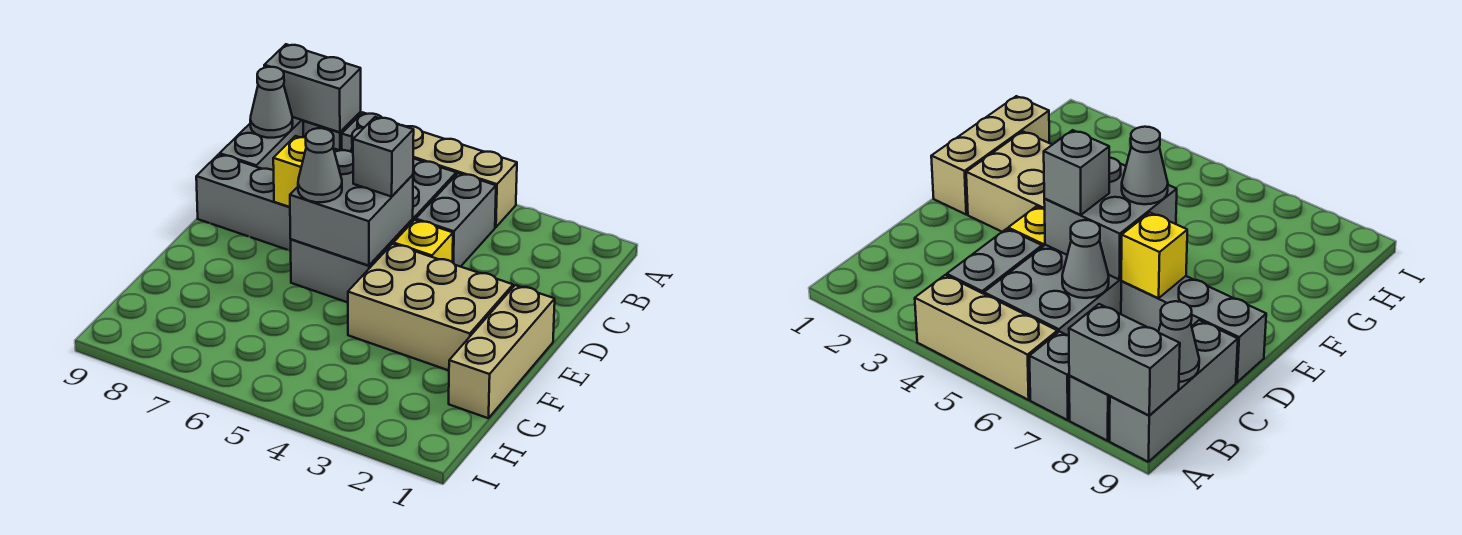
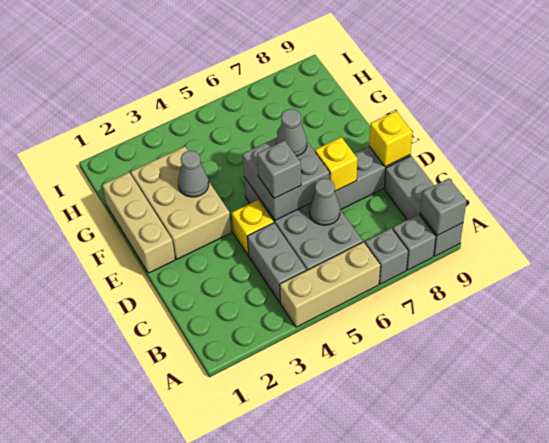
grey 1x2 brick [264,44,361,132] -> grey 1x1 brick [420,178,467,235]
grey 1x1 cone [250,67,293,138] -> grey 1x1 cone moved to [178,151,209,197]
none -> yellow 1x1 brick [369,111,413,167]
tan 2x3 brick [348,244,513,370] -> tan 2x3 brick turned to [131,146,231,259]

